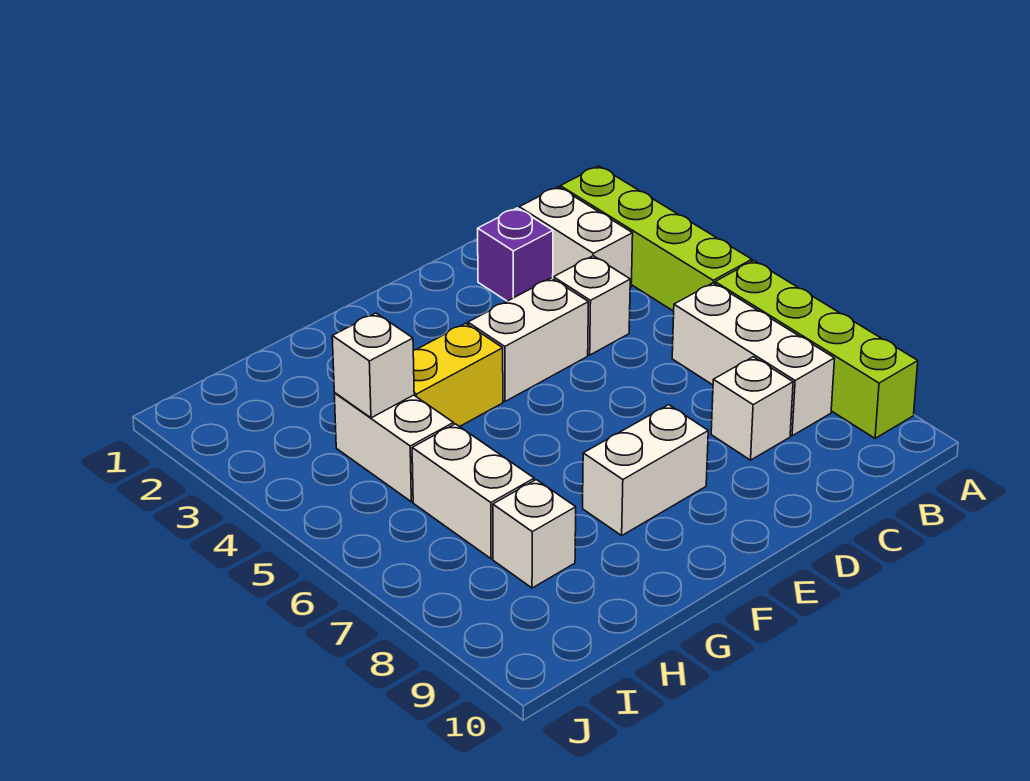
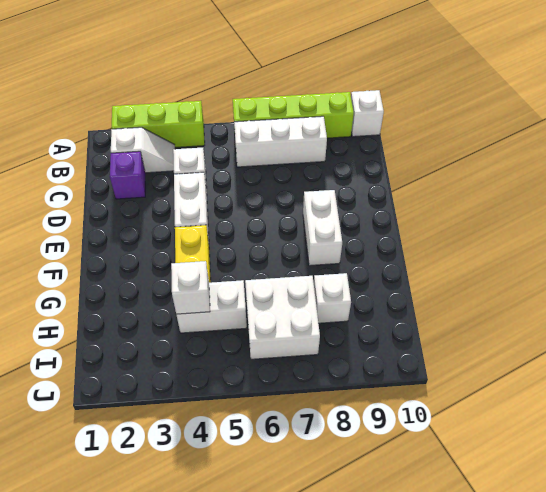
lime 1x4 brick [560,166,752,311] -> lime 1x3 brick [111,101,205,148]
white 1x2 brick [519,187,633,287] -> white 1x2 slope [111,127,175,173]
white 1x1 brick [711,357,793,460] -> white 1x1 brick moved to [351,90,384,137]
white 1x2 brick [412,424,534,559] -> white 2x2 brick [245,276,320,359]

